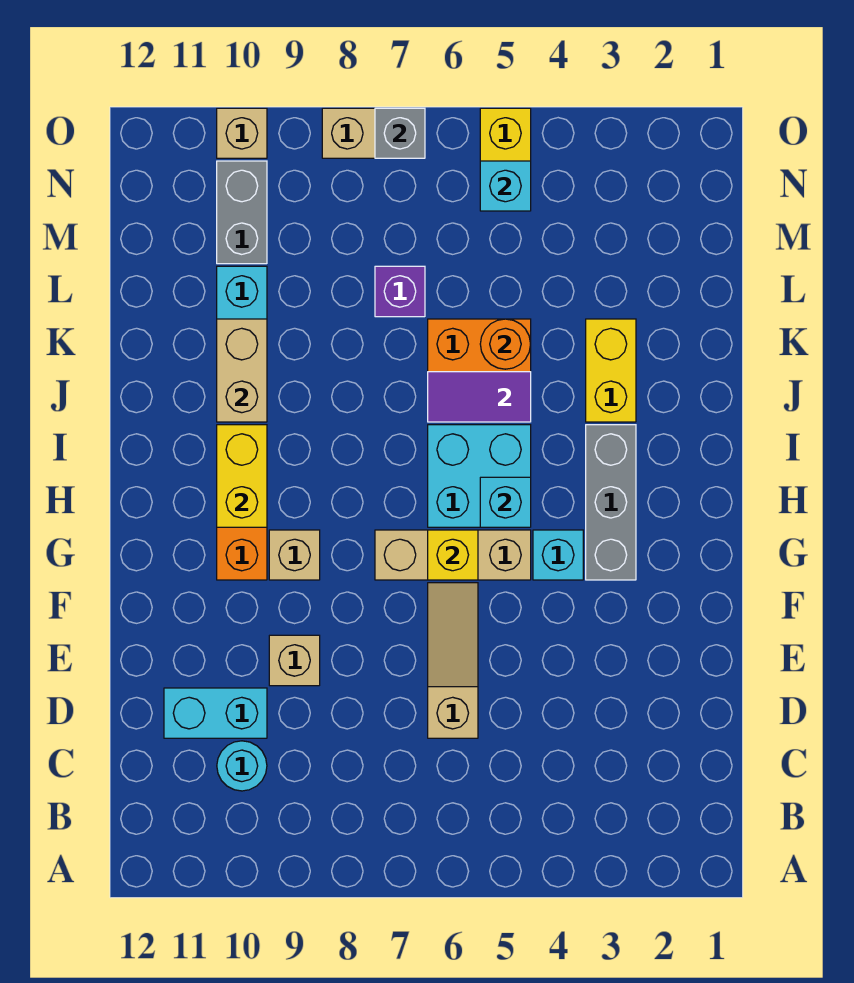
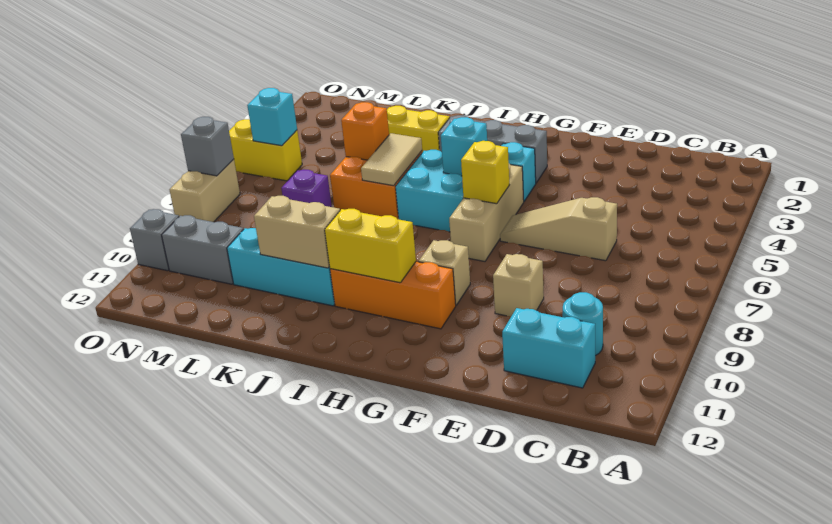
cyan 1x2 brick [164,688,267,738] -> cyan 1x2 brick turned to [502,308,595,388]
purple 1x2 tile [428,372,531,422] -> tan 1x2 tile [361,133,422,186]
orange 1x1 round brick [480,319,531,369] -> orange 1x1 brick [341,102,389,160]
tan 1x1 brick [217,108,267,158] -> grey 1x1 brick [130,209,179,271]

